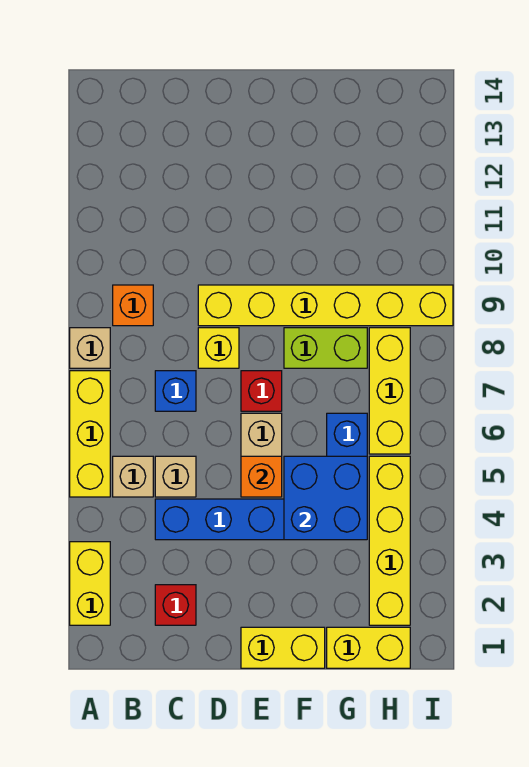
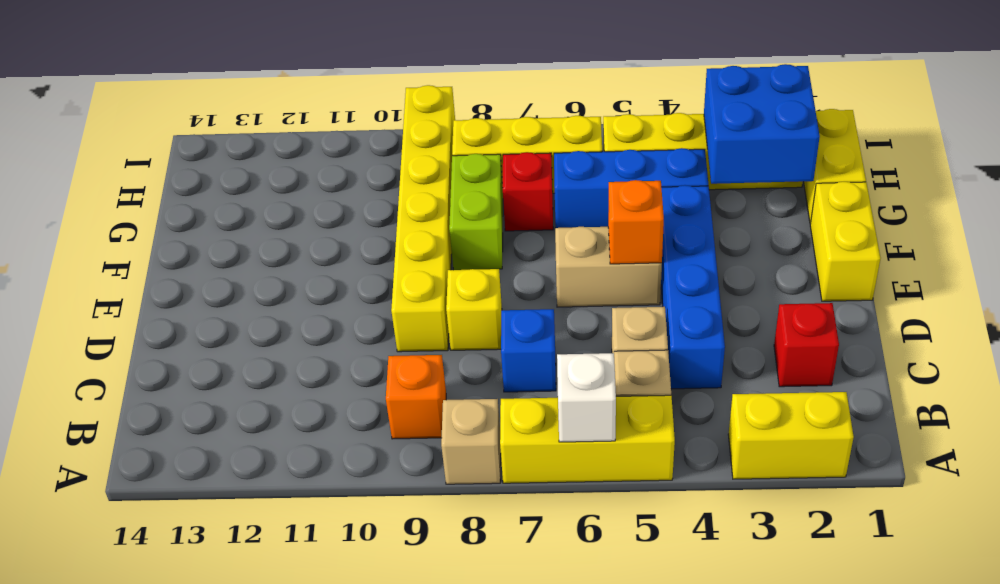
none -> white 1x1 brick [557,353,616,442]
red 1x1 brick [241,371,282,411] -> red 1x1 brick moved to [503,152,553,231]
blue 2x2 brick [284,456,367,540] -> blue 2x2 brick moved to [704,64,820,184]

